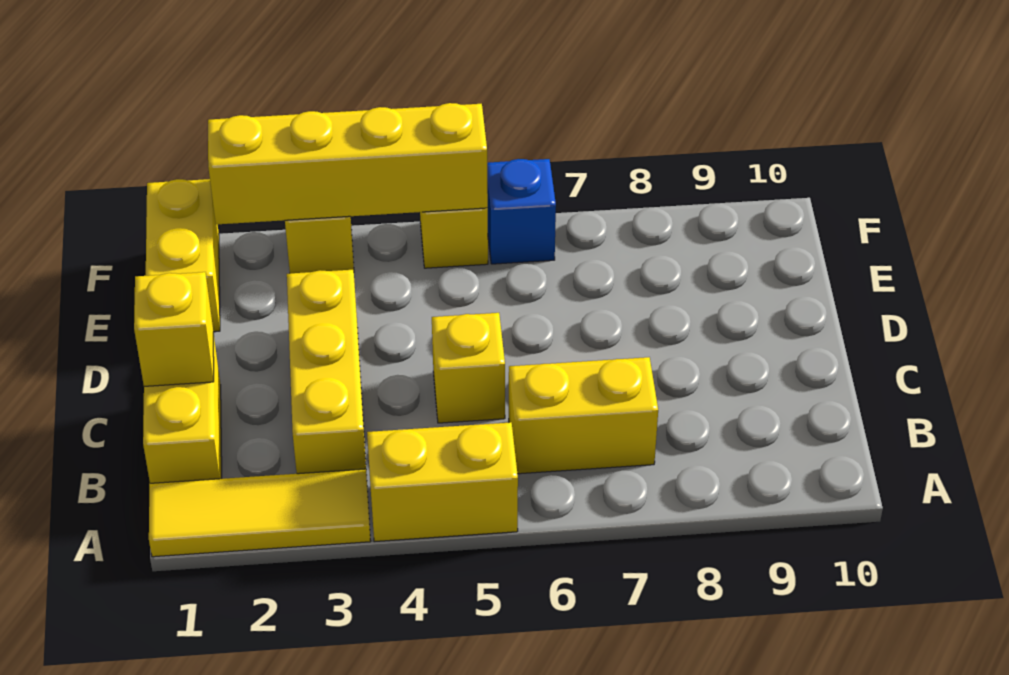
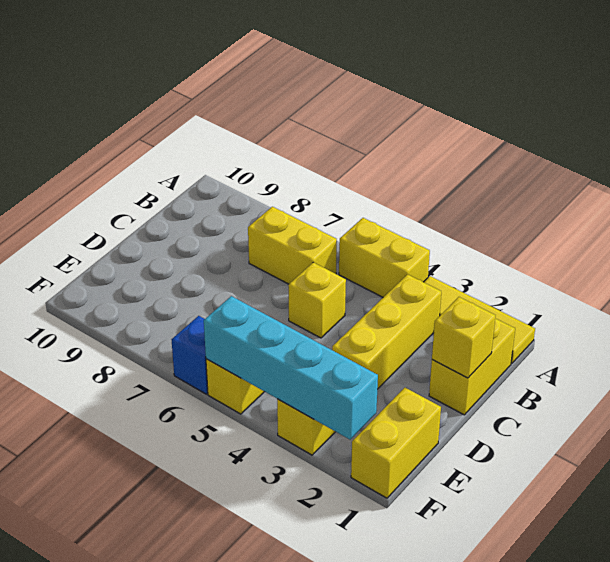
yellow 1x4 brick [208,103,488,225] -> cyan 1x4 brick [204,296,378,439]

